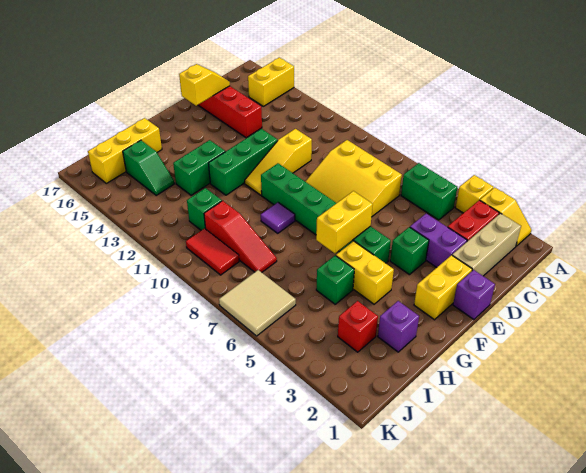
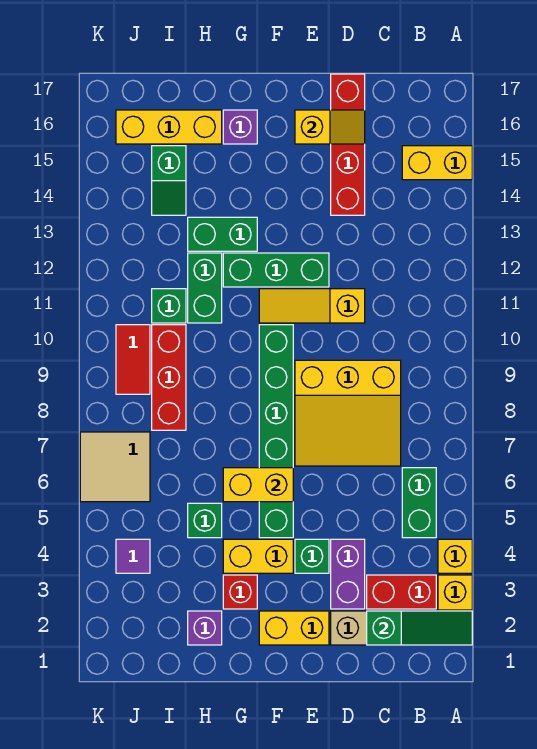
none -> green 1x3 slope [367,611,472,645]
yellow 3x3 slope [305,140,402,217] -> yellow 3x3 slope turned to [295,360,401,466]
purple 1x1 brick [453,270,495,320] -> purple 1x1 brick moved to [223,110,257,144]
yellow 1x2 brick [336,241,394,304] -> yellow 1x2 brick turned to [223,539,293,573]
purple 1x1 tile [261,203,295,233] -> purple 1x1 tile moved to [116,539,150,573]
none -> green 1x2 brick [188,253,222,323]
red 1x1 brick [338,301,378,352] -> red 1x1 brick moved to [223,575,257,609]
red 1x3 slope [204,201,277,272] -> red 1x3 brick [152,325,186,430]

